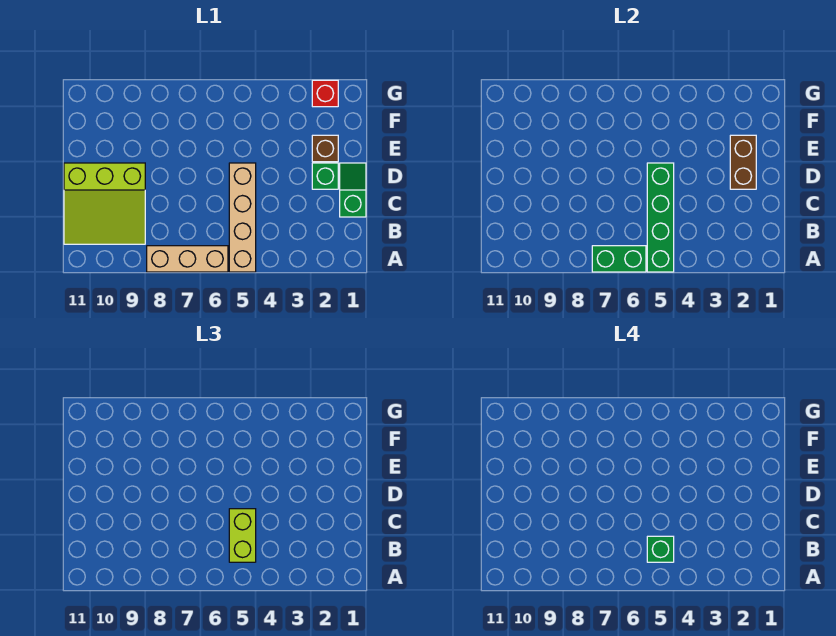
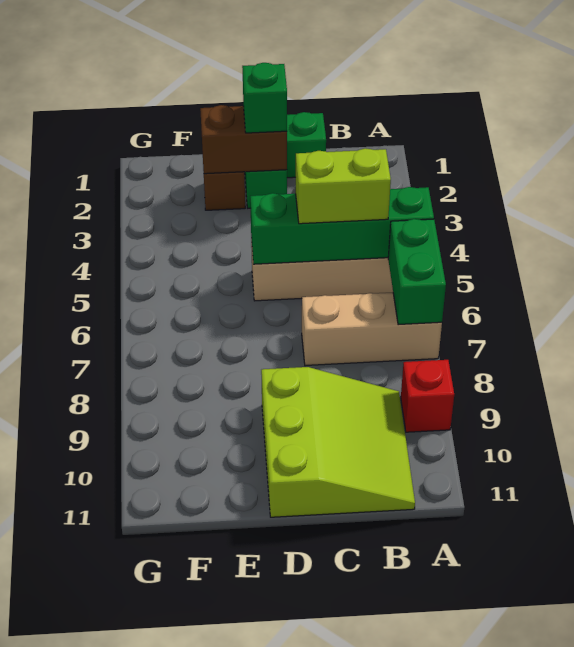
tan 1x3 brick [147,246,228,272] -> tan 1x3 brick turned to [302,293,442,366]
green 1x1 brick [647,536,674,562] -> green 1x1 brick moved to [242,63,287,133]
red 1x1 brick [312,80,338,107] -> red 1x1 brick moved to [401,360,454,432]

